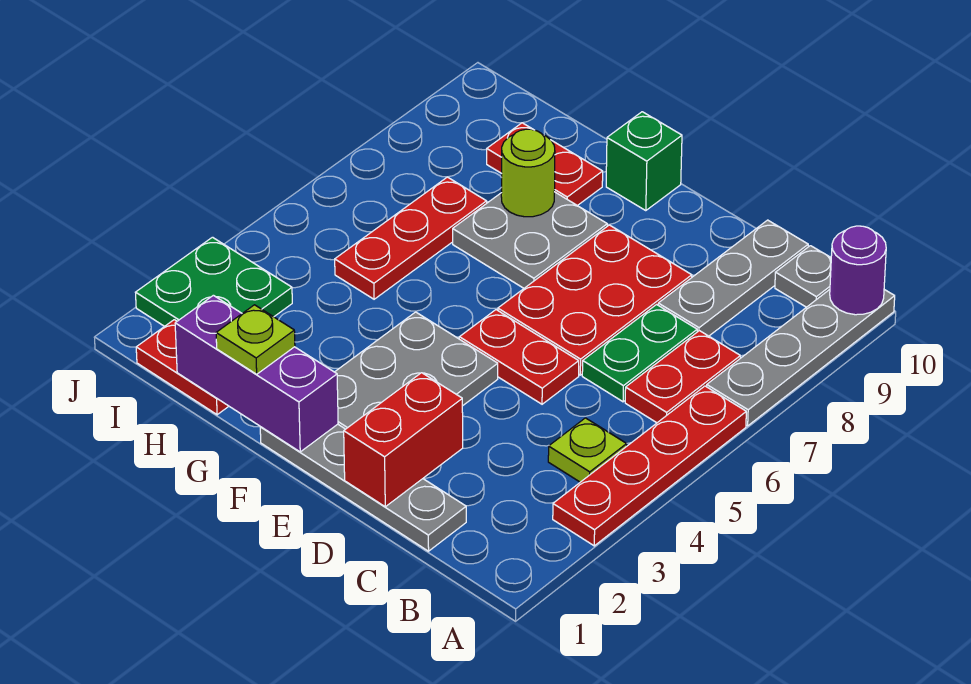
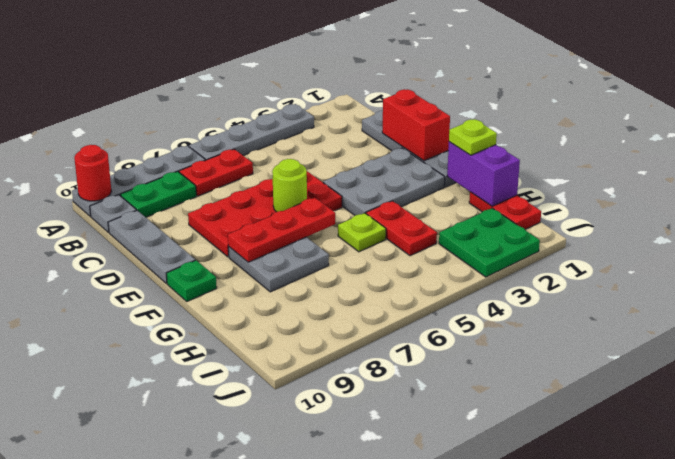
red 1x4 plate [553,386,746,546] -> grey 1x4 plate [189,104,314,160]
purple 1x1 round brick [830,226,886,315] -> red 1x1 round brick [74,145,111,201]
lime 1x1 plate [548,418,627,482] -> lime 1x1 plate moved to [338,213,386,252]
green 1x2 plate [582,305,697,402] -> green 1x2 plate moved to [120,171,196,217]
grey 1x3 plate [658,220,808,336] -> grey 1x3 plate turned to [108,210,195,284]
red 1x2 brick [344,373,463,507] -> red 1x2 brick turned to [382,89,450,161]
purple 1x3 brick [175,295,338,452] -> purple 1x2 brick [447,142,520,206]
green 1x1 brick [606,112,682,211] -> green 1x1 plate [166,260,217,301]
lime 1x1 round brick [501,129,555,217] -> lime 1x1 round brick moved to [272,159,307,212]
red 1x2 plate [487,123,603,206] -> red 1x2 plate moved to [366,201,437,256]
red 1x3 plate [335,177,487,299] -> red 1x3 plate moved to [228,198,335,262]

